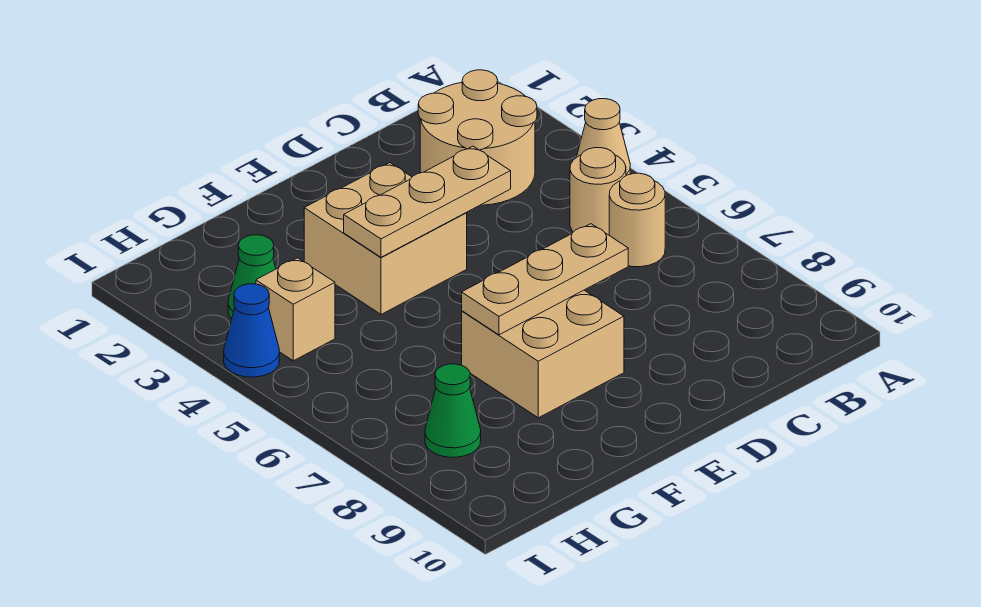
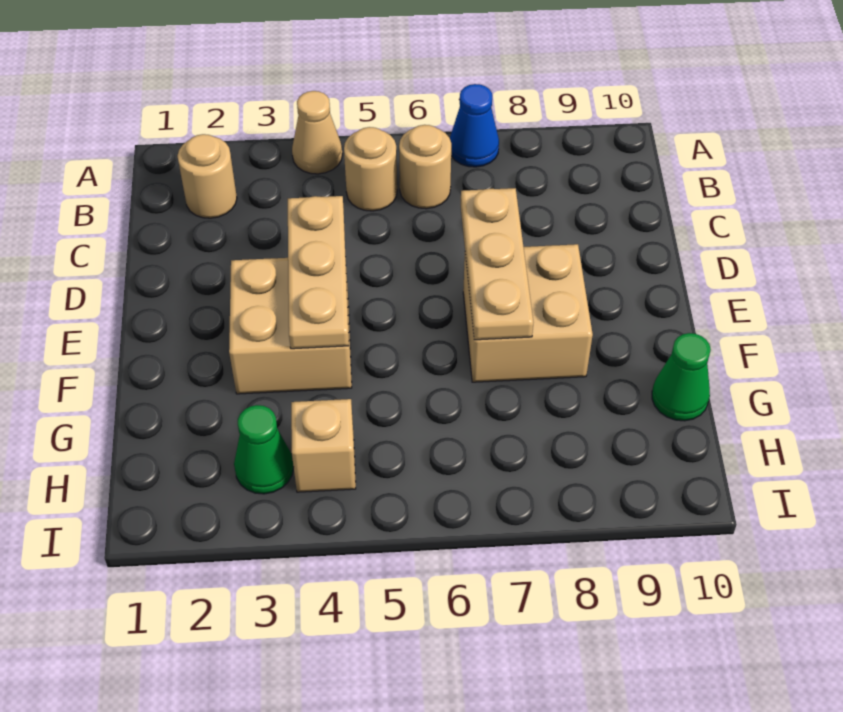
tan 2x2 round brick [418,70,537,205] -> tan 1x1 round brick [177,134,237,218]
green 1x1 cone [425,364,481,457] -> green 1x1 cone moved to [652,333,711,421]
blue 1x1 cone [224,284,279,377] -> blue 1x1 cone moved to [450,84,499,167]

